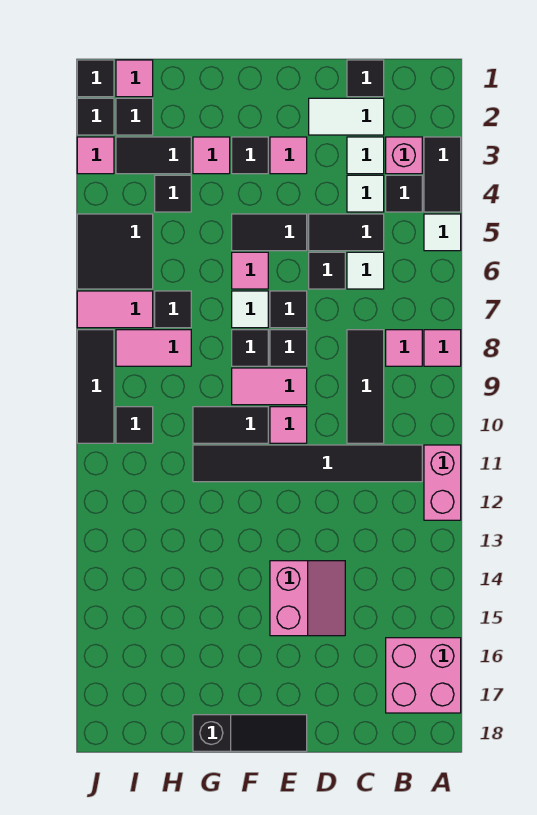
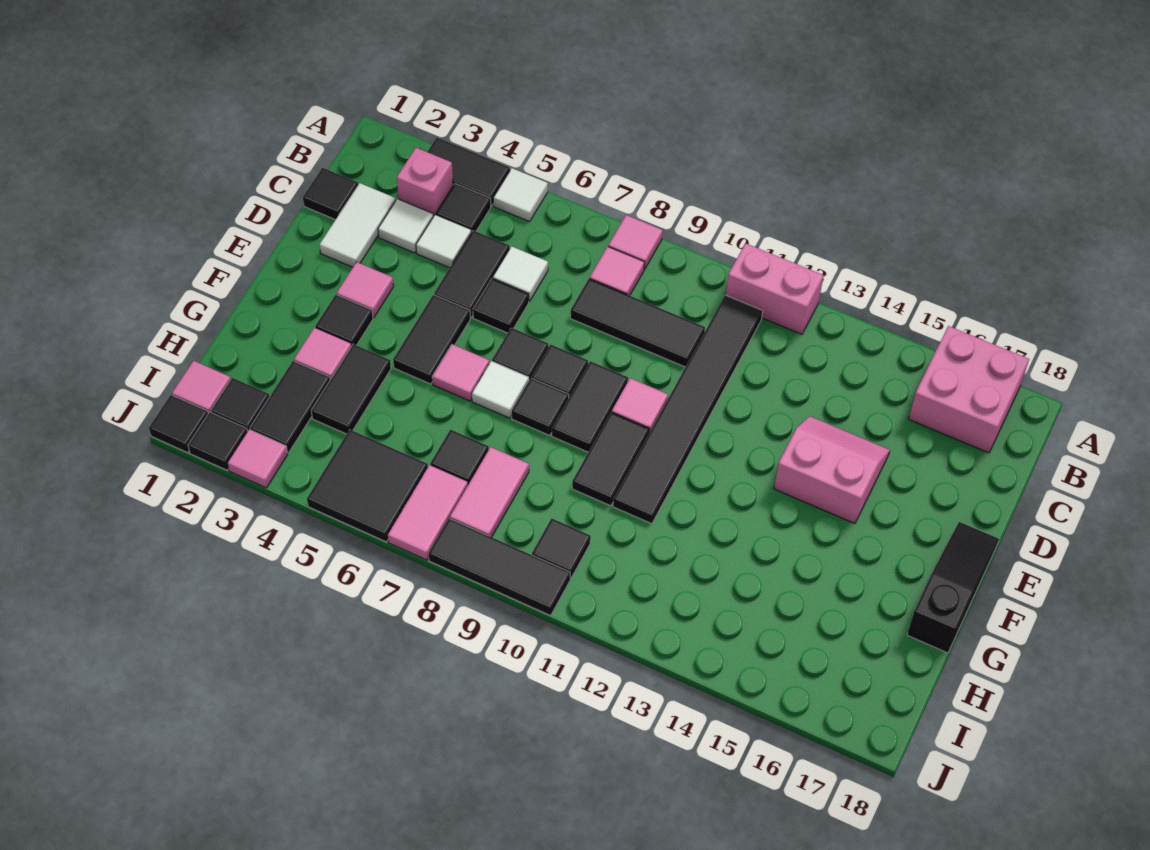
pink 1x2 tile [232,368,307,405] -> black 1x2 tile [552,361,628,452]
black 1x1 tile [155,175,191,212] -> black 1x2 tile [311,344,391,434]

